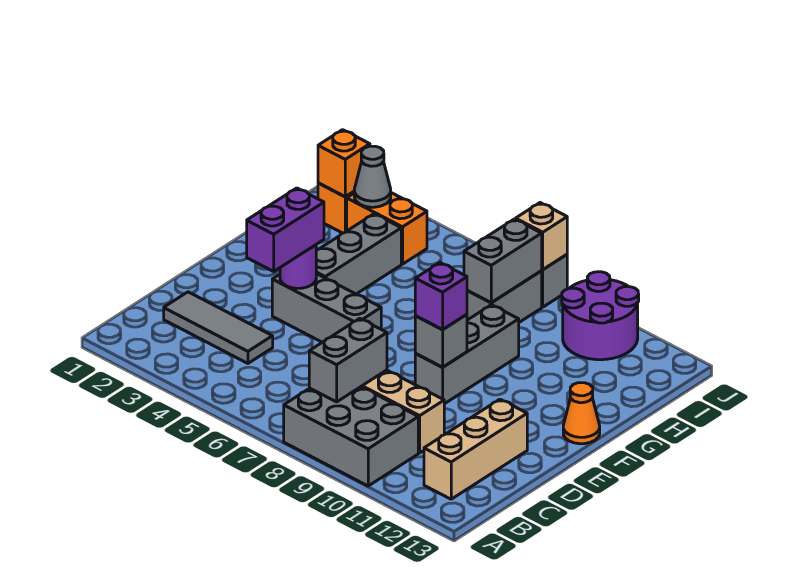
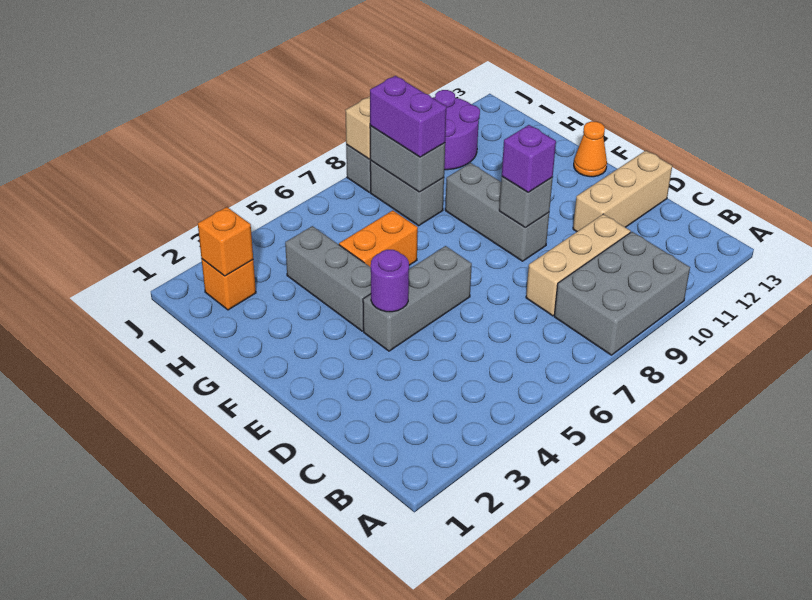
grey 1x2 brick [309,318,387,402] -> none
tan 1x3 brick [424,399,527,499] -> tan 1x3 brick turned to [573,151,672,232]
grey 1x3 tile [164,292,273,363] -> none
purple 1x2 brick [247,188,324,271] -> purple 1x2 brick moved to [370,76,446,157]
orange 1x2 brick [347,193,427,264] -> orange 1x2 brick moved to [339,211,418,267]
grey 1x1 cone [354,146,391,207] -> none

